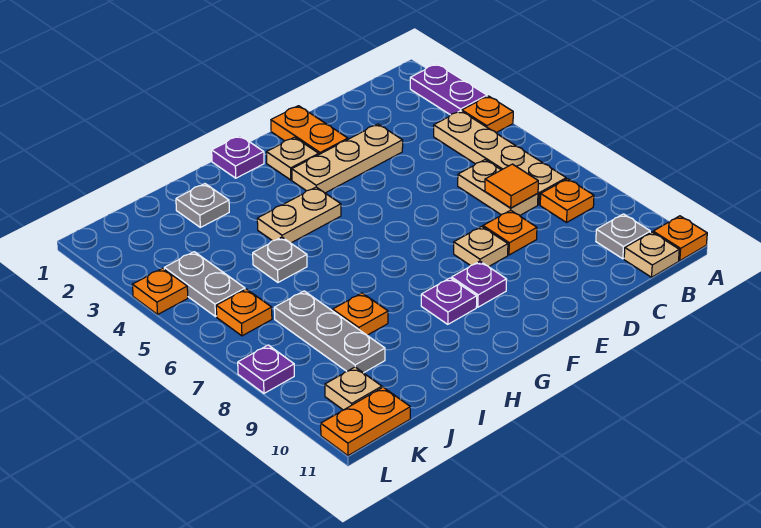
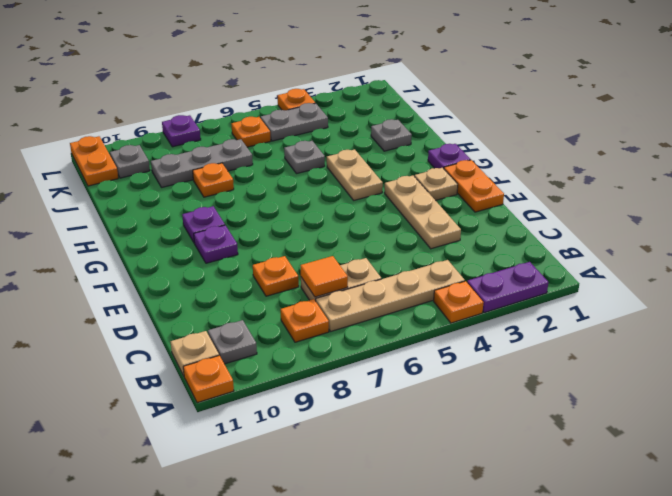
orange 1x2 plate [271,106,348,154] -> orange 1x2 plate turned to [444,160,504,212]
tan 1x1 plate [454,226,508,267] -> none
tan 1x1 plate [325,367,382,410] -> grey 1x1 plate [110,145,150,178]

